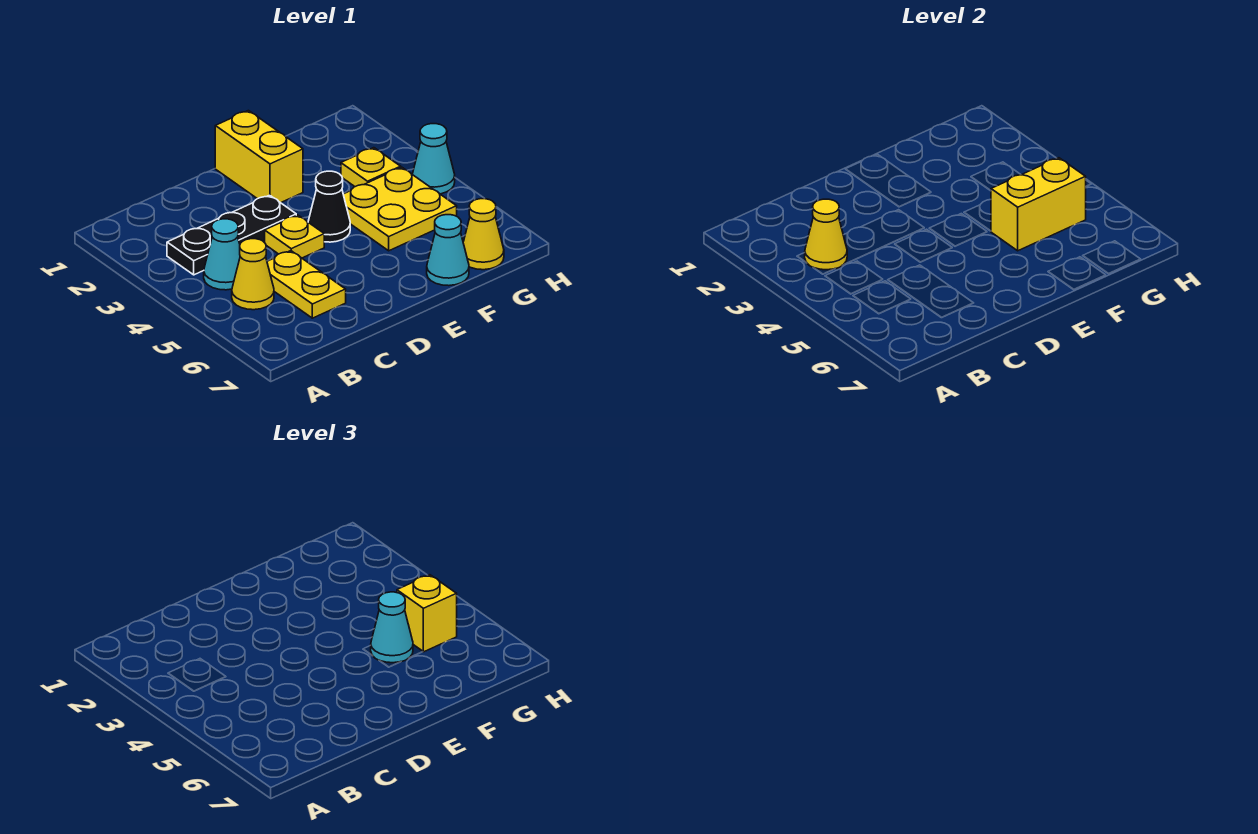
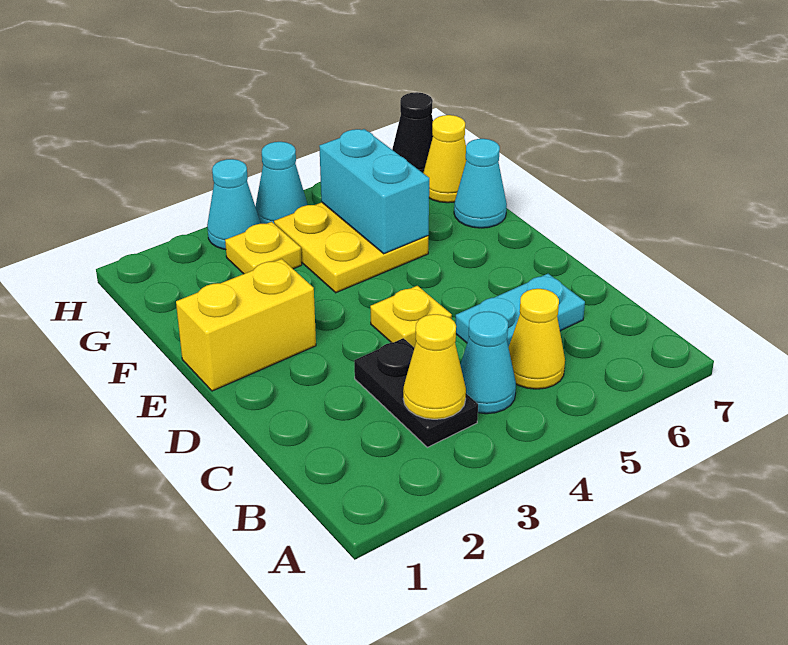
black 1x3 plate [167,195,296,275] -> black 1x2 plate [354,338,478,447]
yellow 1x2 plate [267,251,346,318] -> cyan 1x2 plate [455,274,585,347]
black 1x1 cone [308,171,350,242] -> black 1x1 cone moved to [392,92,433,173]
yellow 1x2 brick [991,158,1086,251] -> cyan 1x2 brick [319,129,429,254]
cyan 1x1 cone [371,592,413,663] -> cyan 1x1 cone moved to [207,159,260,250]
yellow 1x1 brick [397,575,457,652] -> none

